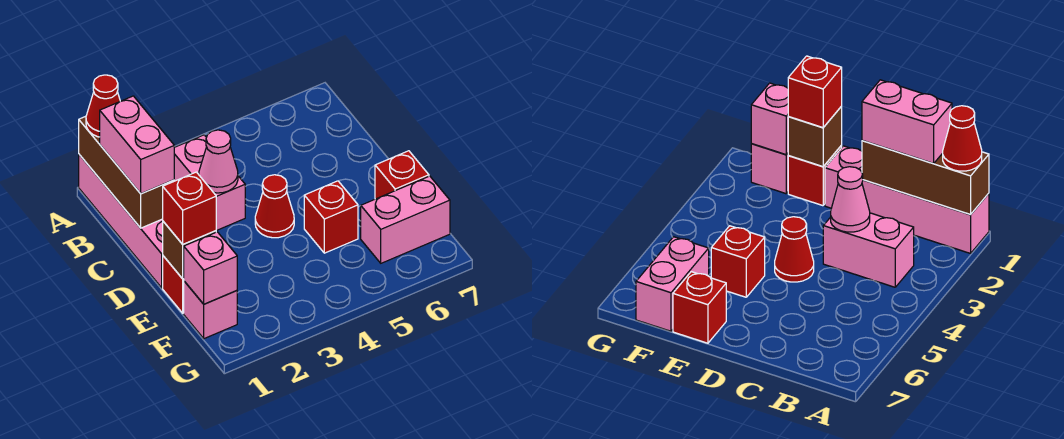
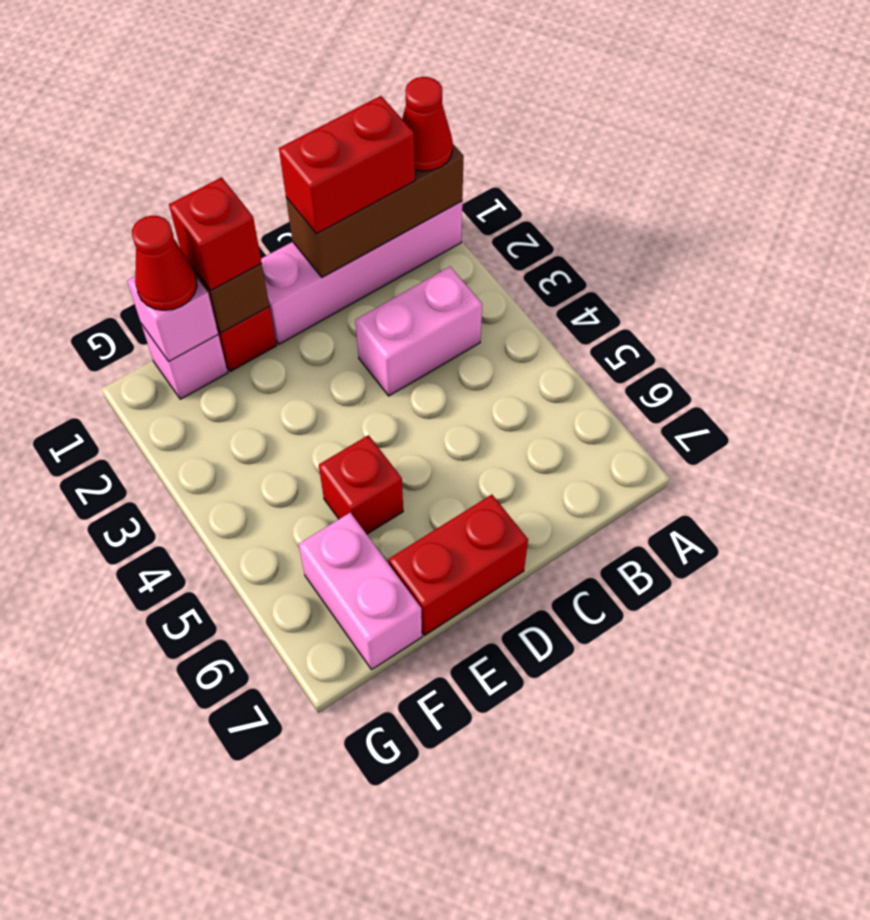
pink 1x2 brick [100,96,174,194] -> red 1x2 brick [279,96,415,234]
pink 1x1 cone [199,130,238,193] -> none
red 1x1 cone [255,175,294,238] -> red 1x1 cone moved to [132,216,197,310]
red 1x1 brick [375,151,429,199] -> red 1x2 brick [389,495,528,635]

